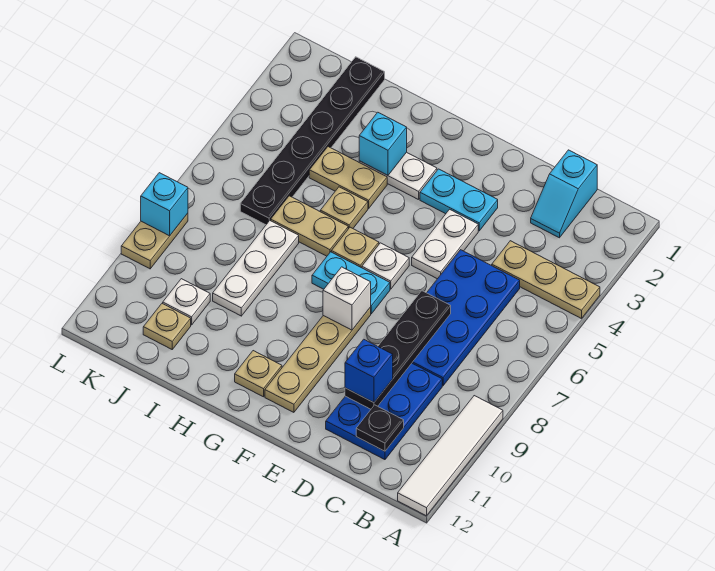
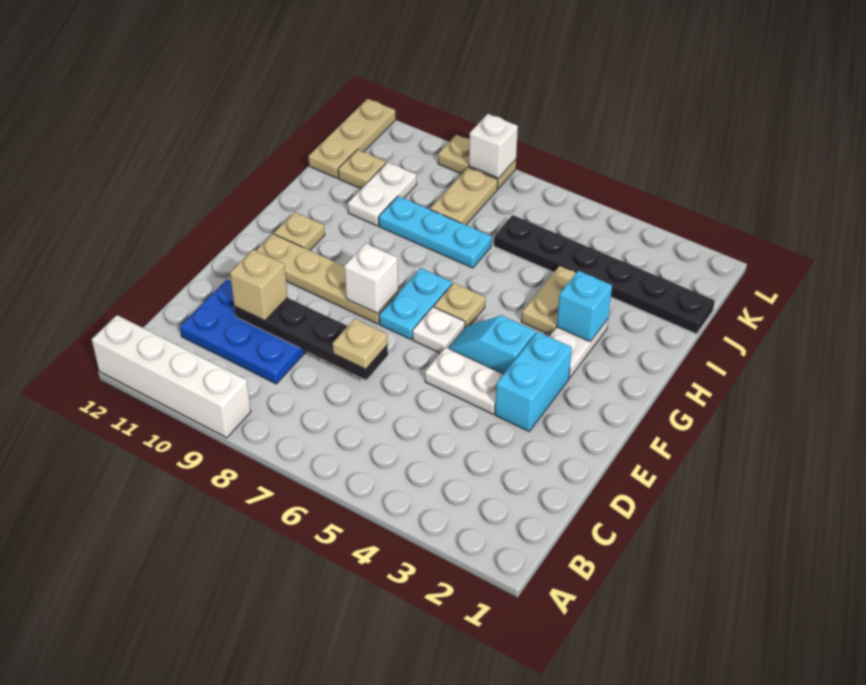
tan 1x3 plate [492,241,600,319] -> tan 1x3 plate moved to [308,99,395,178]
white 1x4 tile [398,396,503,516] -> white 1x4 brick [92,315,251,438]
cyan 1x2 slope [531,150,597,238] -> cyan 1x2 slope moved to [449,315,536,374]
blue 2x4 plate [412,250,520,386] -> none
black 1x1 plate [356,405,404,451] -> none
blue 1x1 brick [345,339,393,402] -> tan 1x1 brick [230,250,288,321]
cyan 1x2 plate [420,169,498,231] -> cyan 1x2 brick [495,332,572,431]
tan 1x1 plate [320,187,368,229] -> tan 1x1 plate moved to [333,319,388,369]
tan 1x2 plate [271,196,348,256] -> tan 1x2 plate moved to [430,168,498,225]
white 1x3 plate [213,221,299,316] -> cyan 1x3 plate [379,196,492,268]
white 1x1 plate [163,279,210,325] -> white 1x2 plate [348,162,417,226]
cyan 1x1 brick [141,173,188,236] -> white 1x1 brick [469,114,518,178]

